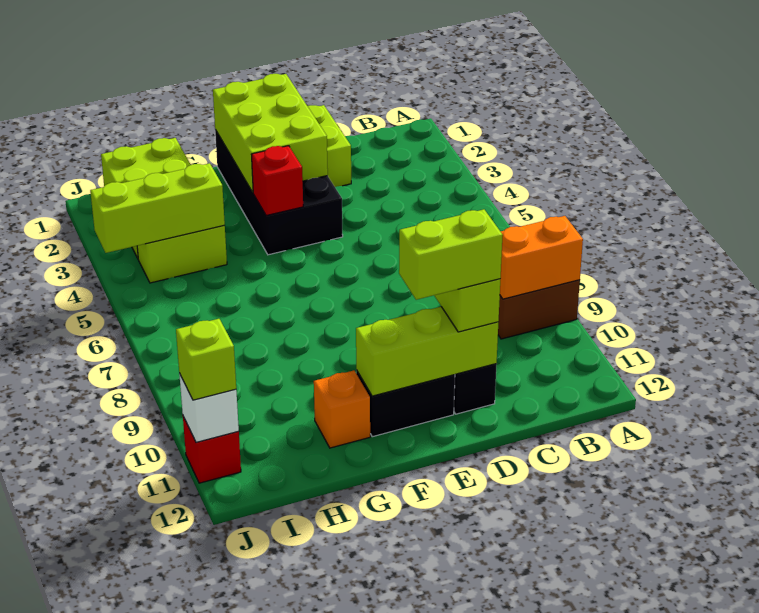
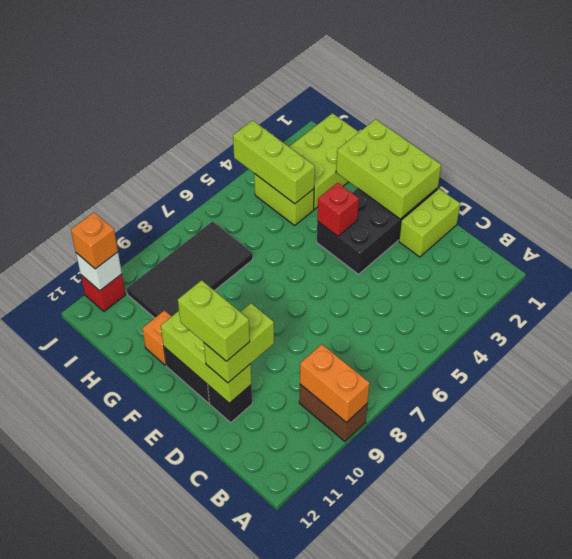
lime 2x3 brick [213,74,328,192] -> lime 2x3 brick turned to [336,119,441,219]
none -> black 2x4 tile [127,221,253,318]
lime 1x1 brick [176,319,236,400] -> orange 1x1 brick [71,212,118,269]

